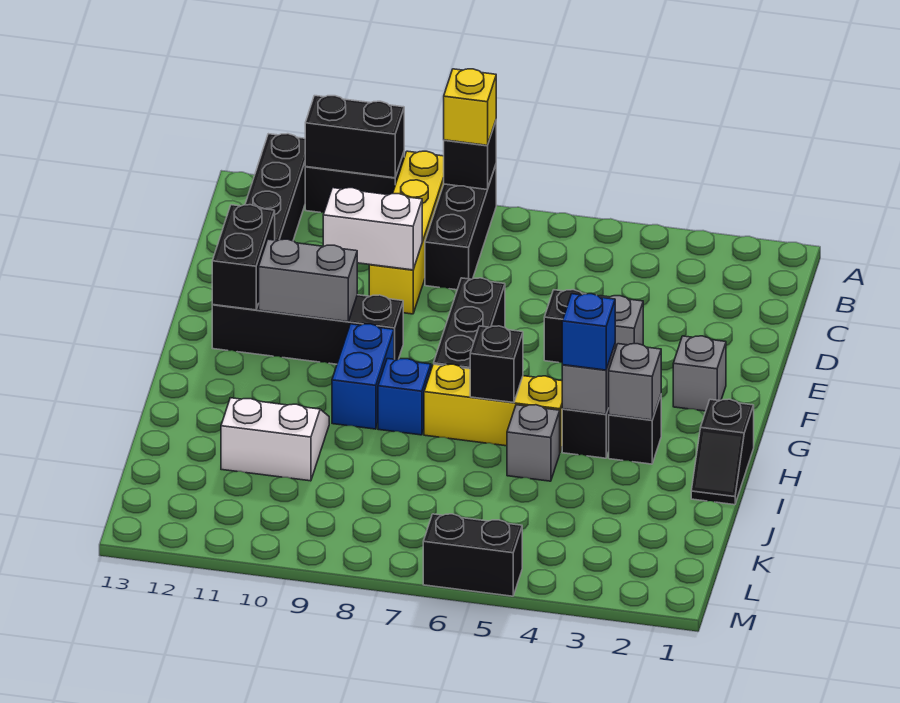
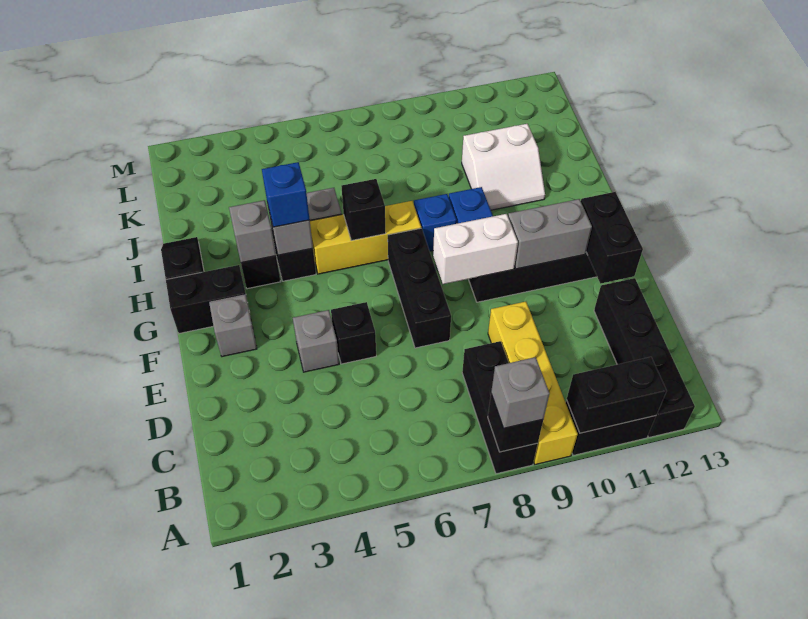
yellow 1x1 brick [444,69,496,145] -> grey 1x1 brick [491,357,550,428]
white 1x2 brick [323,188,422,270] -> white 1x2 brick moved to [433,214,518,284]
black 1x2 brick [423,514,522,596] -> black 1x2 brick moved to [166,265,247,333]

